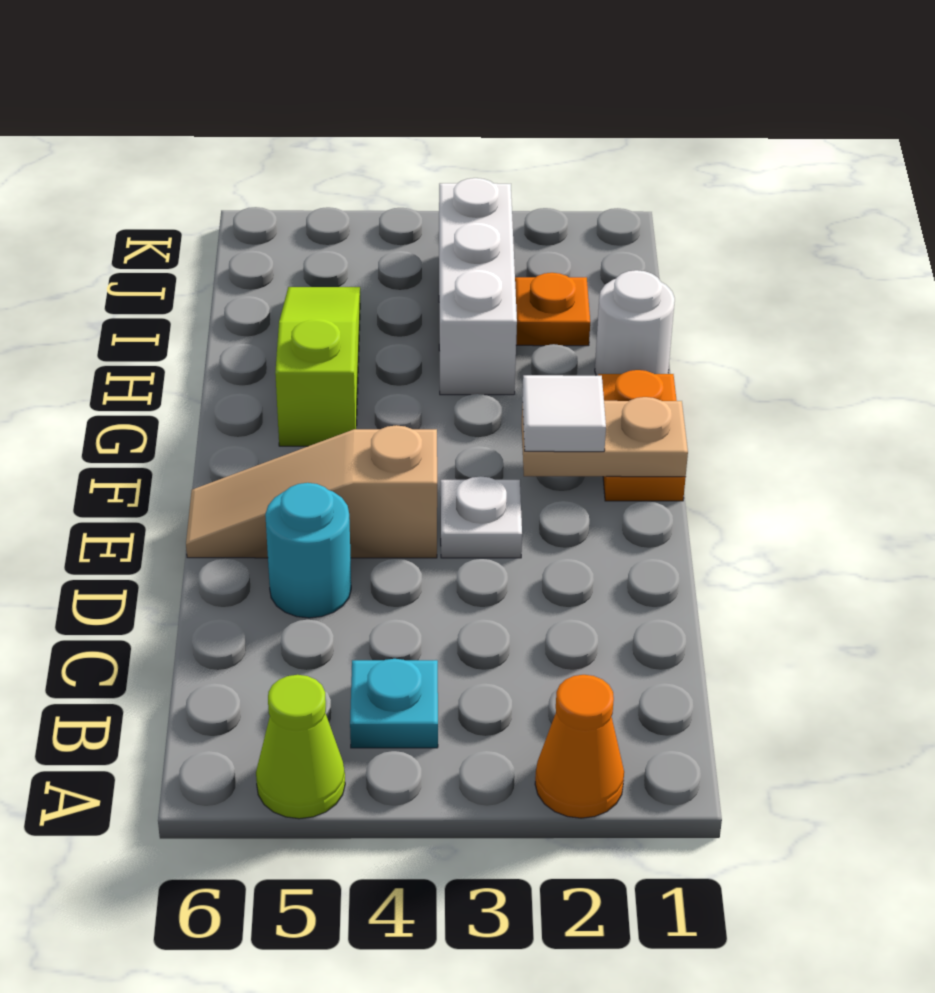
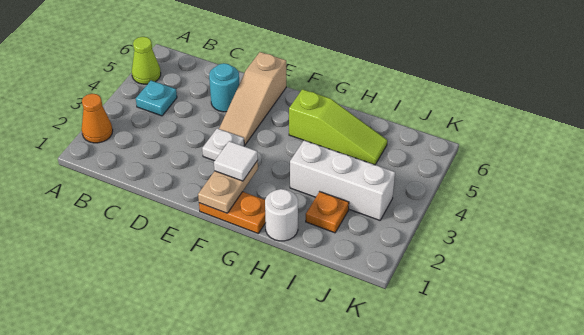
tan 1x3 slope [186,425,437,558] -> tan 1x3 slope turned to [219,52,286,145]

